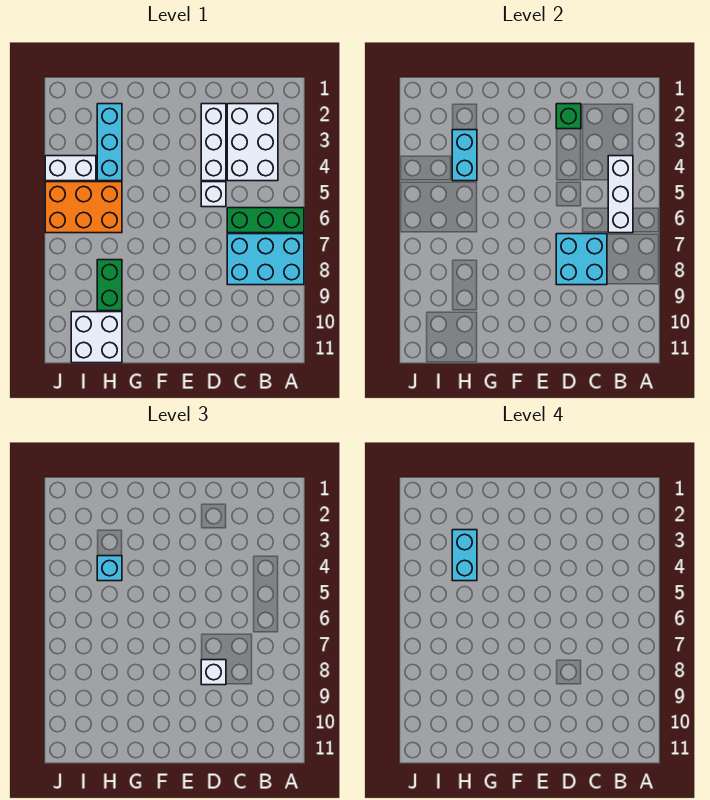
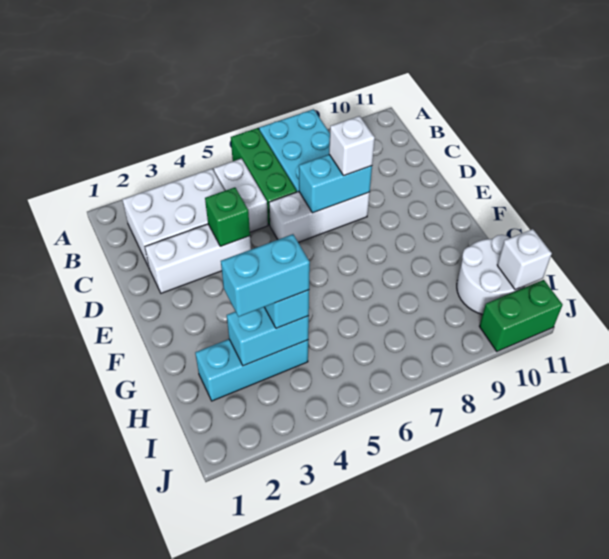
white 1x3 brick [608,156,633,233] -> white 1x3 brick moved to [269,191,370,242]
cyan 2x2 brick [556,234,607,285] -> cyan 1x2 brick [299,155,372,213]
green 1x1 brick [556,104,581,129] -> green 1x1 brick moved to [205,187,250,246]
white 1x1 brick [201,182,226,207] -> white 1x1 brick moved to [497,229,552,290]
orange 2x3 brick [45,182,122,233] -> none
green 1x2 brick [97,260,122,311] -> green 1x2 brick moved to [479,280,562,351]
white 2x2 brick [71,312,122,363] -> white 2x2 round brick [457,235,525,315]
white 1x2 brick [45,156,96,181] -> white 1x2 brick moved to [214,159,268,232]

